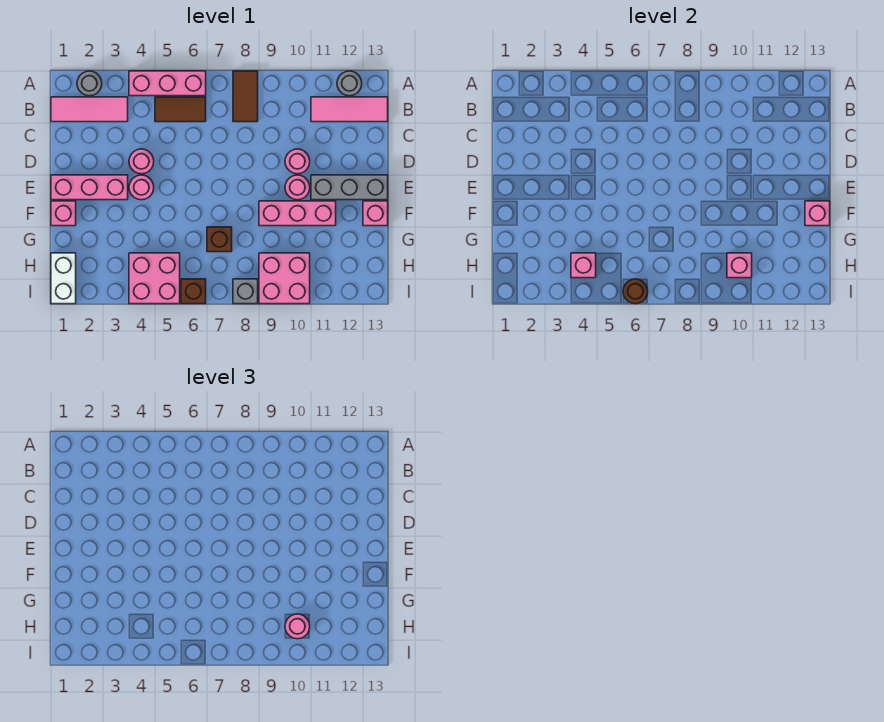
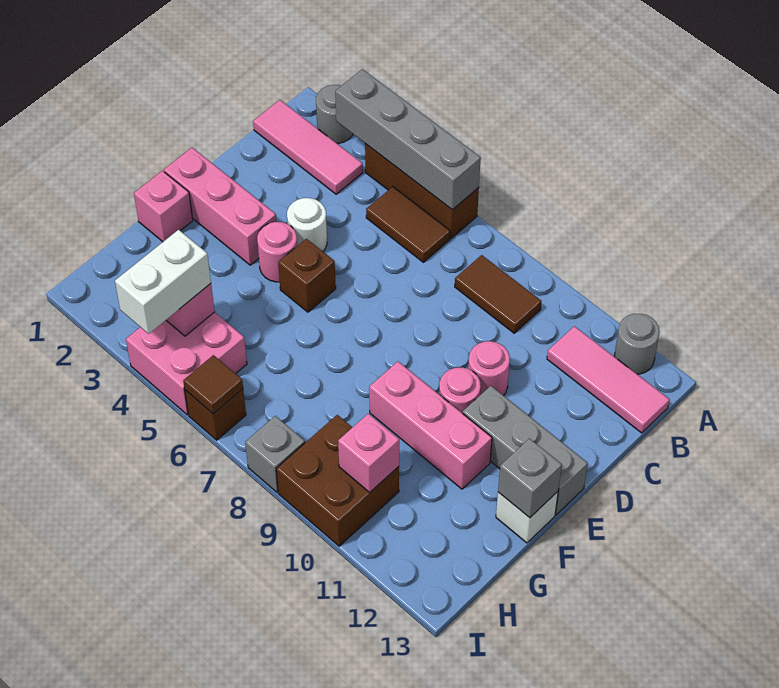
none -> grey 1x4 brick [335,69,481,210]
pink 1x3 brick [129,71,206,96] -> brown 1x3 brick [365,144,479,238]
brown 1x2 tile [233,71,258,122] -> brown 1x2 tile turned to [455,255,542,333]
pink 1x1 round brick [129,149,154,174] -> white 1x1 round brick [287,198,327,251]
pink 1x1 brick [363,201,388,226] -> white 1x1 brick [496,492,558,543]
pink 1x1 brick [805,201,830,226] -> grey 1x1 brick [498,438,562,518]
brown 1x1 brick [207,227,232,252] -> brown 1x1 brick moved to [278,239,336,312]
white 1x2 brick [51,253,76,304] -> white 1x2 brick moved to [115,230,211,334]
pink 2x2 brick [259,253,310,304] -> brown 2x2 brick [276,415,399,546]
pink 1x1 round brick [285,614,310,639] -> none
brown 1x1 round brick [623,279,648,304] -> brown 1x1 tile [183,355,243,414]

